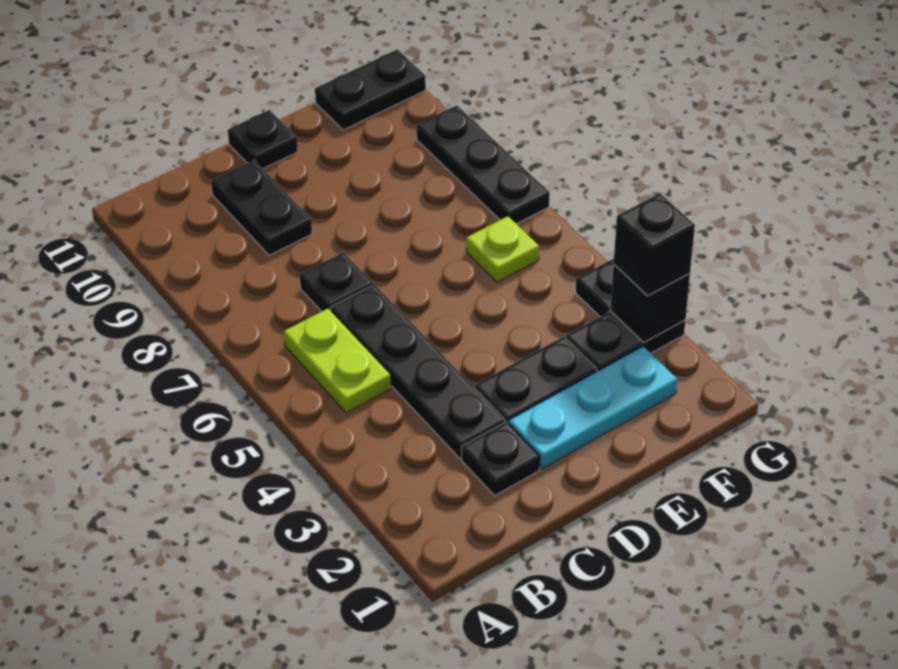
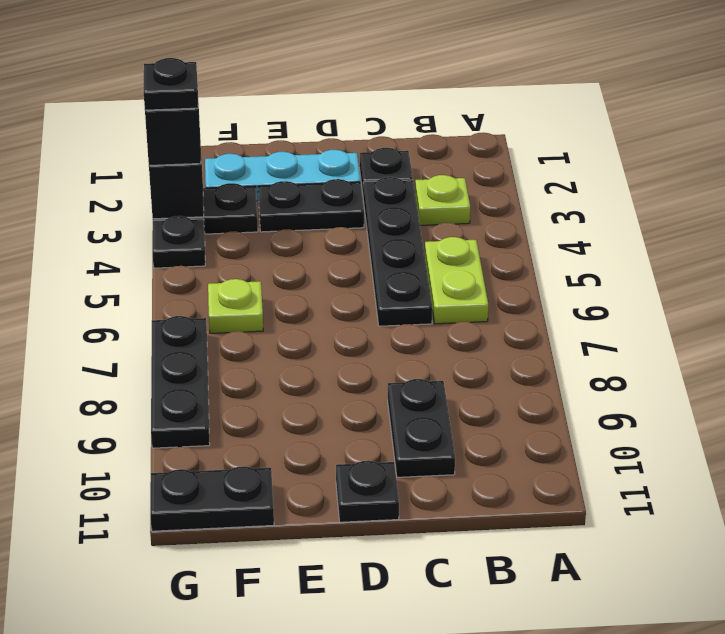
none -> lime 1x1 plate [415,175,470,225]
black 1x1 plate [300,253,373,311] -> black 1x1 plate moved to [144,58,198,110]

